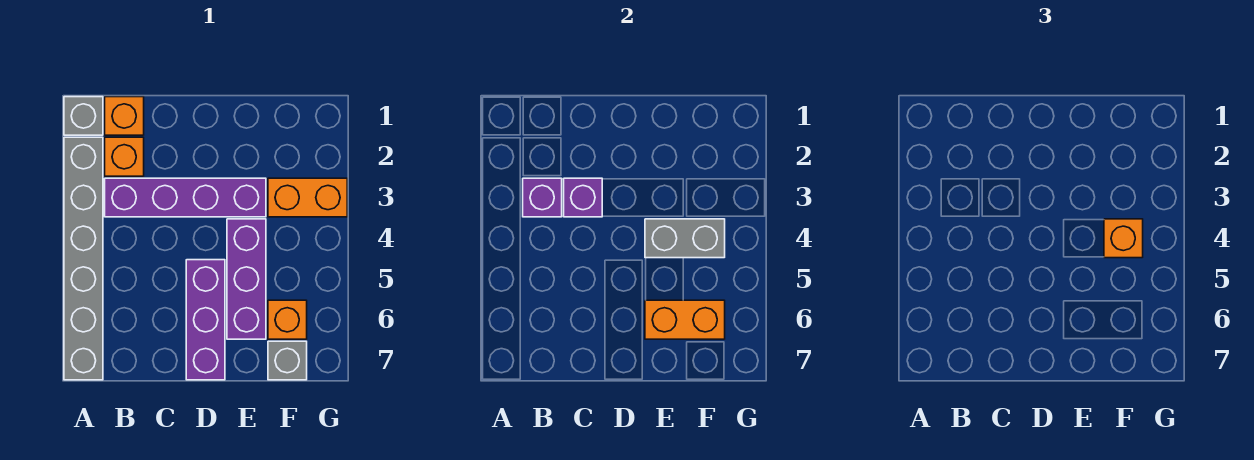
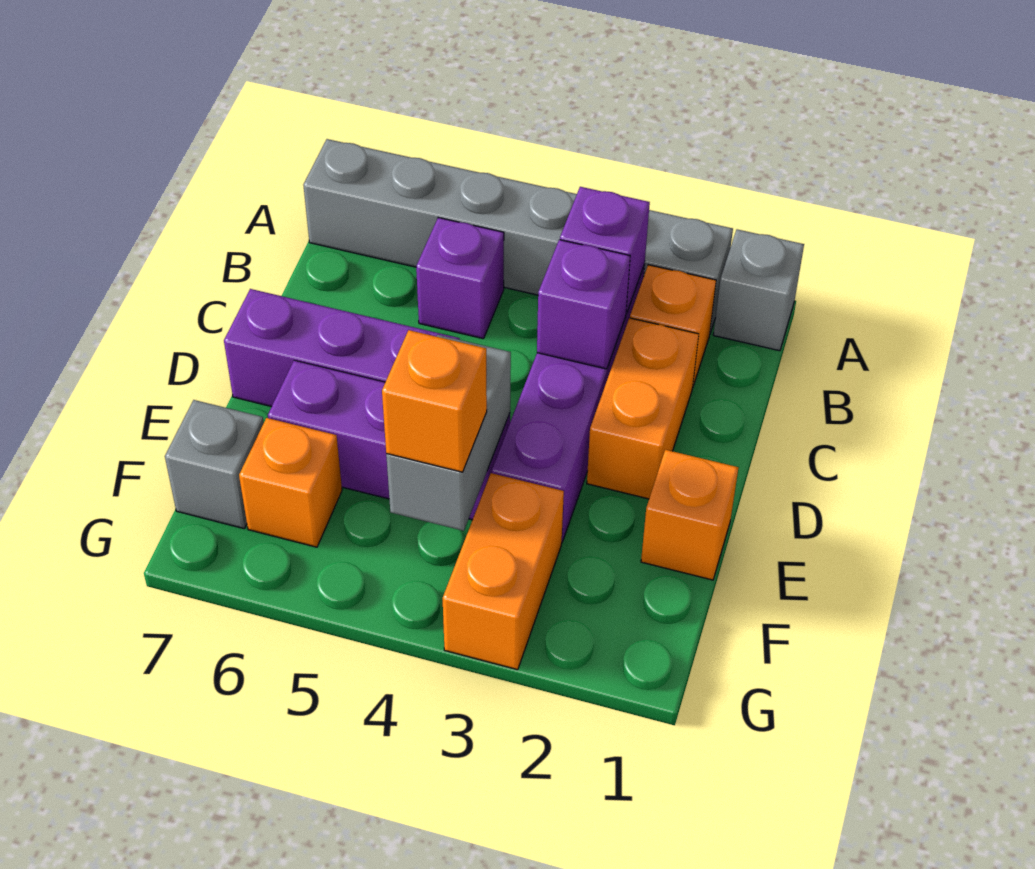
orange 1x1 brick [105,97,144,135] -> orange 1x1 brick moved to [641,450,739,580]
none -> purple 1x1 brick [416,218,504,339]
orange 1x2 brick [645,300,725,339] -> orange 1x2 brick moved to [587,318,699,499]

